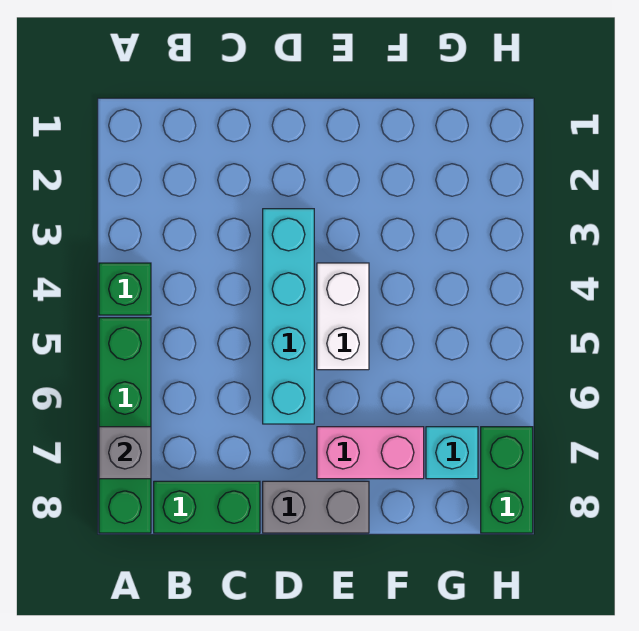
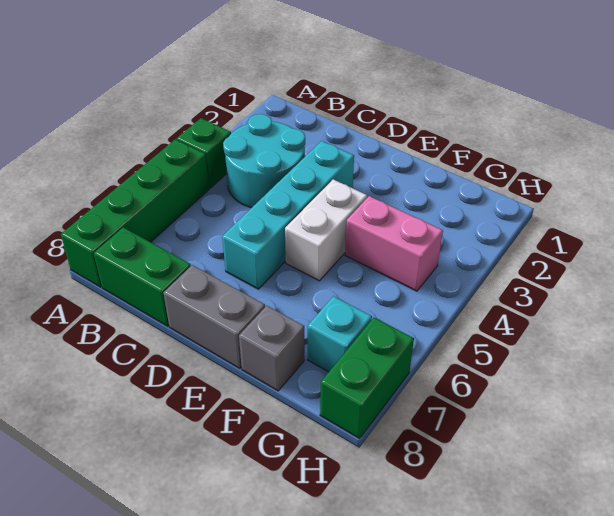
grey 1x1 brick [99,427,151,479] -> grey 1x1 brick moved to [239,306,304,391]
none -> cyan 2x2 round brick [223,114,305,208]
pink 1x2 brick [317,427,424,479] -> pink 1x2 brick moved to [345,196,443,291]

